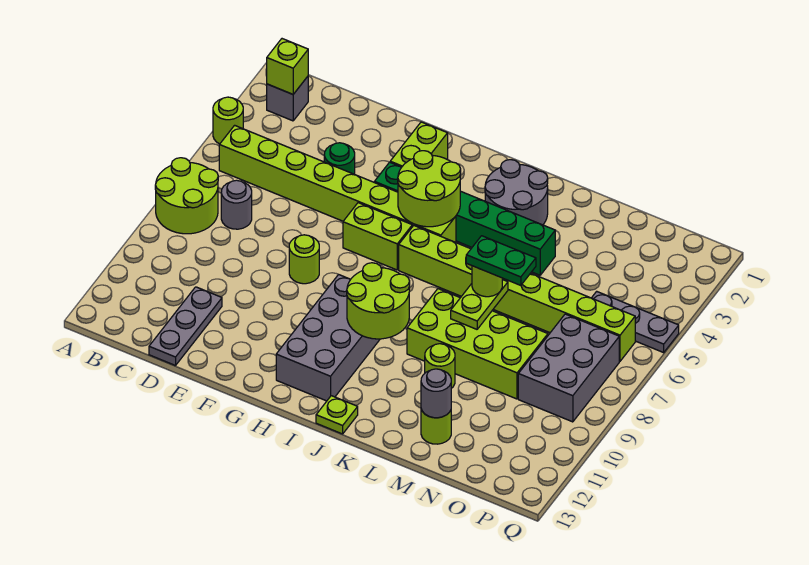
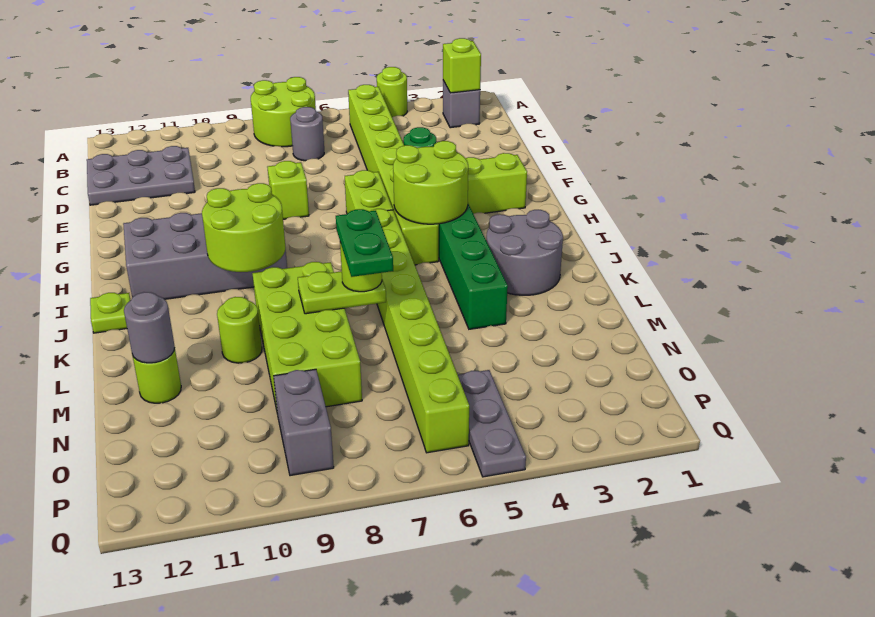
grey 1x3 plate [149,287,222,366] -> grey 2x3 plate [87,146,195,205]
lime 1x1 round brick [289,235,319,284] -> lime 1x1 brick [268,161,309,219]
grey 2x3 brick [518,314,619,422] -> grey 1x2 brick [274,369,334,476]

